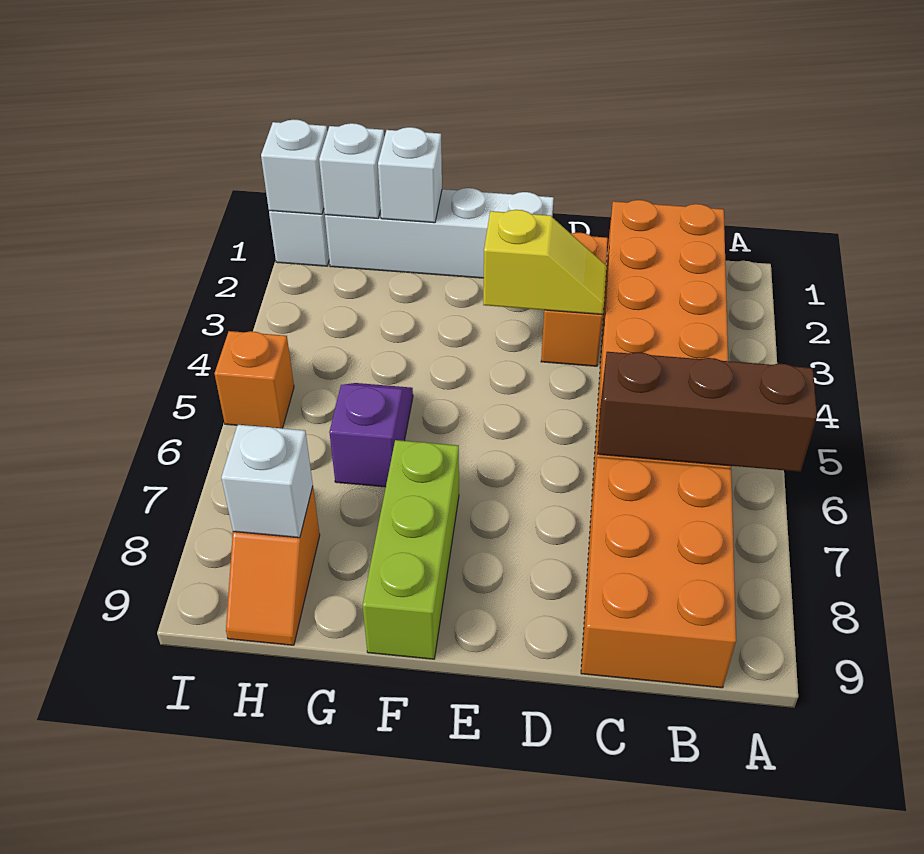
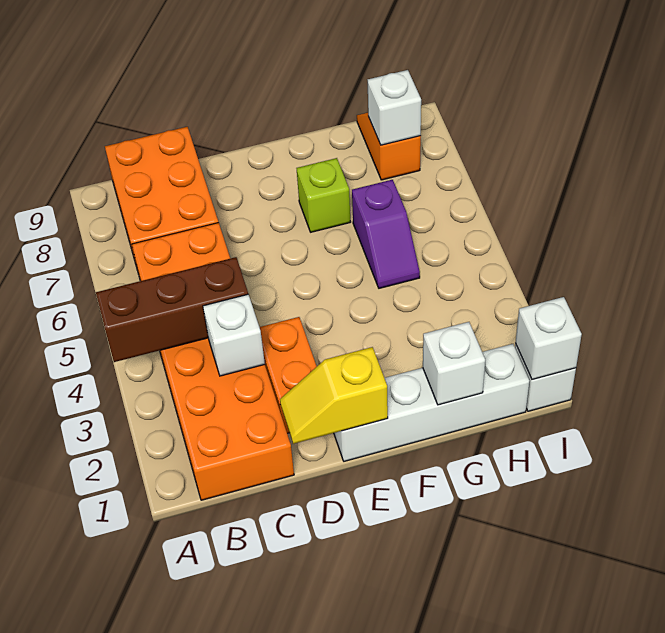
brown 1x3 brick [597,352,817,472] -> brown 1x3 brick moved to [96,257,248,362]
yellow 1x2 slope [483,210,606,315] -> yellow 1x2 slope moved to [280,347,388,444]
lime 1x3 brick [362,440,459,659] -> lime 1x1 brick [297,158,350,232]
white 1x1 brick [319,123,384,218] -> white 1x1 brick moved to [203,294,265,376]
orange 1x1 brick [215,331,294,428] -> none

